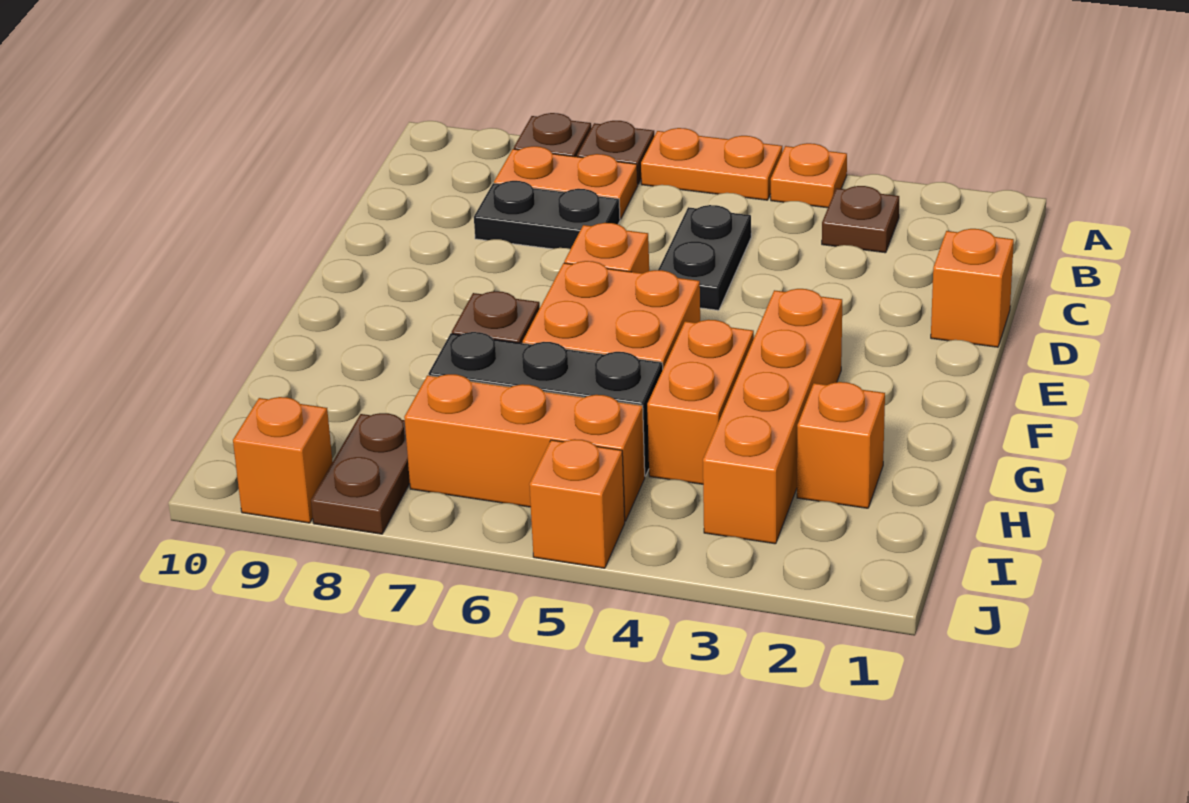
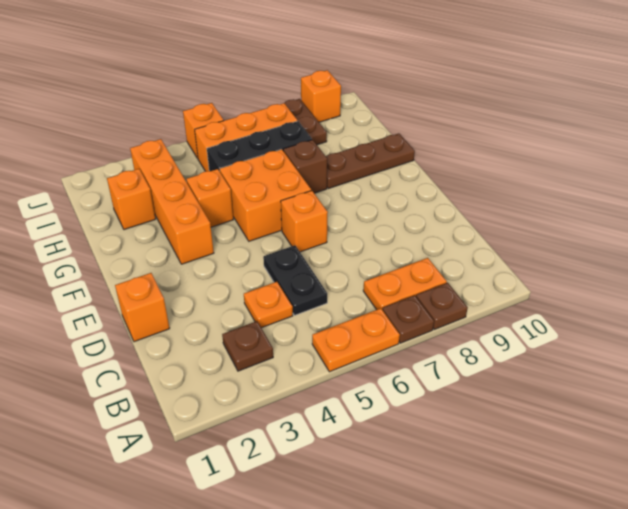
orange 1x1 plate [771,143,847,208] -> orange 1x1 plate moved to [244,282,293,328]
black 1x2 plate [474,181,620,249] -> none
orange 1x2 brick [647,320,754,484] -> orange 1x1 brick [186,169,233,227]
none -> brown 1x3 plate [326,133,415,189]

